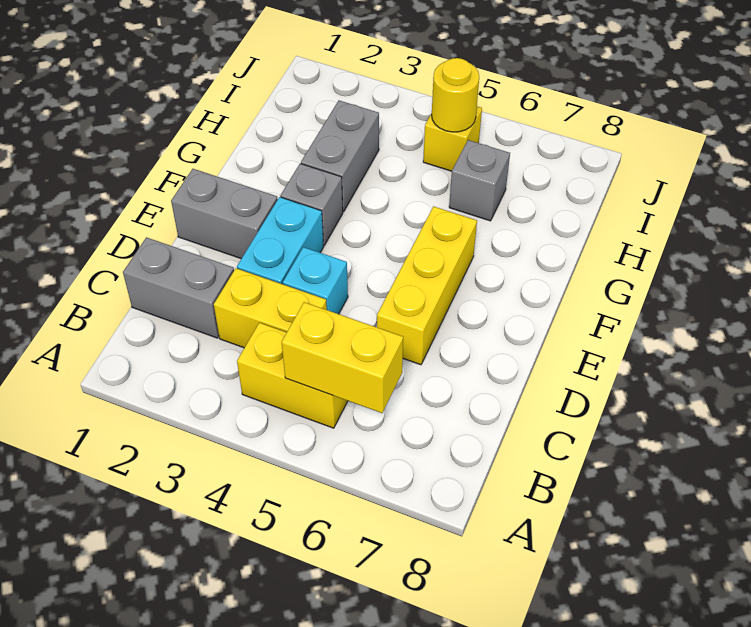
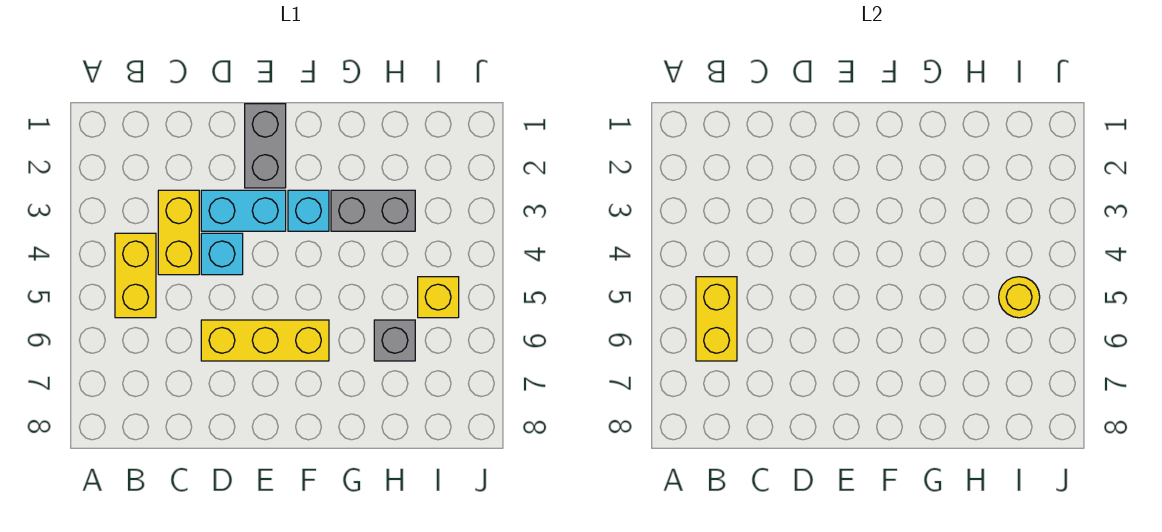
grey 1x2 brick [123,237,234,338] -> none
grey 1x1 brick [280,164,343,245] -> cyan 1x1 brick [288,190,329,231]

